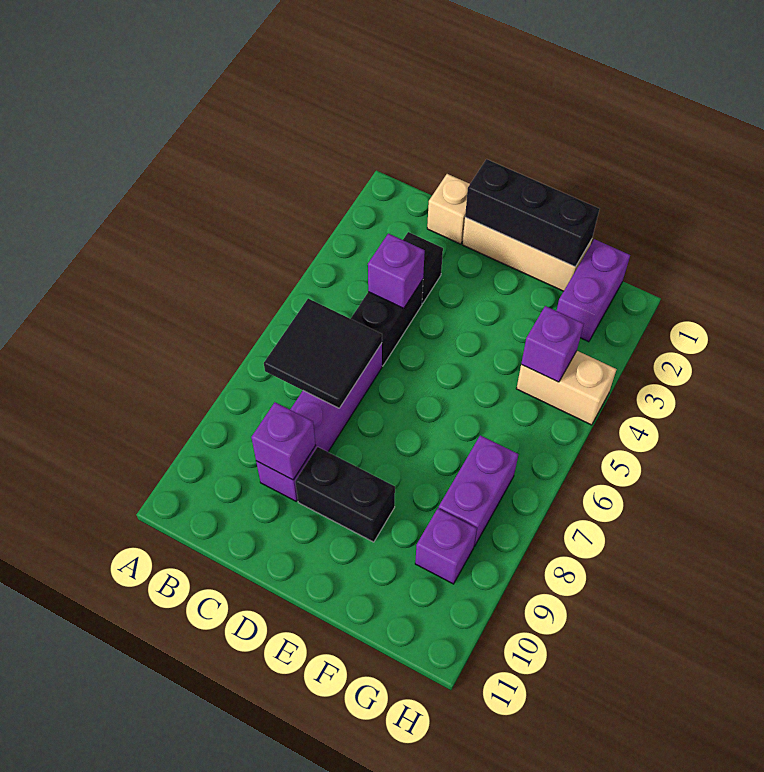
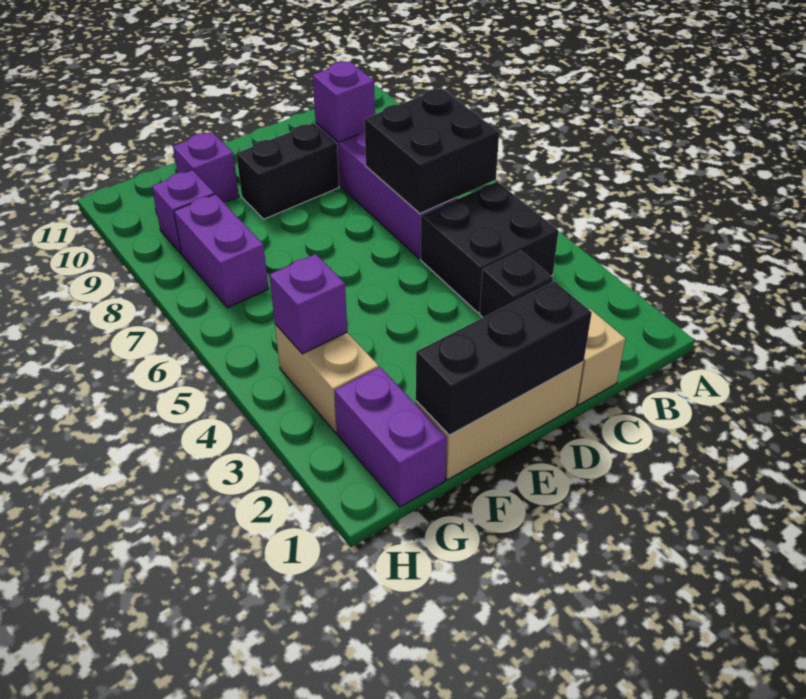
black 2x2 tile [264,299,382,408] -> black 2x2 brick [364,88,499,214]
black 1x2 brick [351,280,423,366] -> black 2x2 brick [421,182,558,313]
purple 1x1 brick [368,233,425,308] -> purple 1x1 brick moved to [173,132,239,203]
tan 1x2 brick [516,351,617,425] -> tan 1x2 brick turned to [275,324,379,433]

